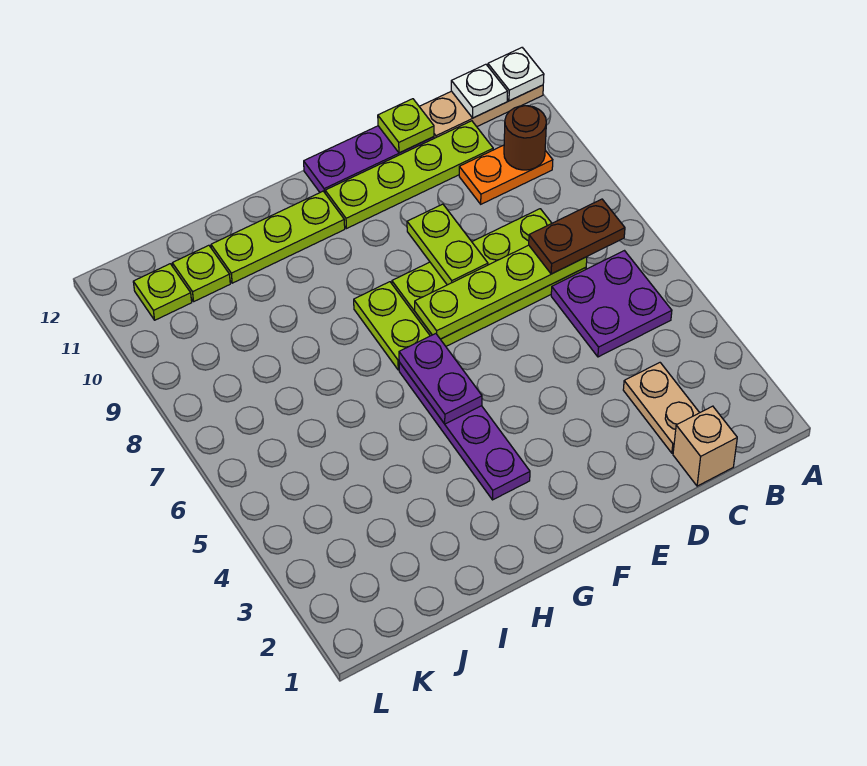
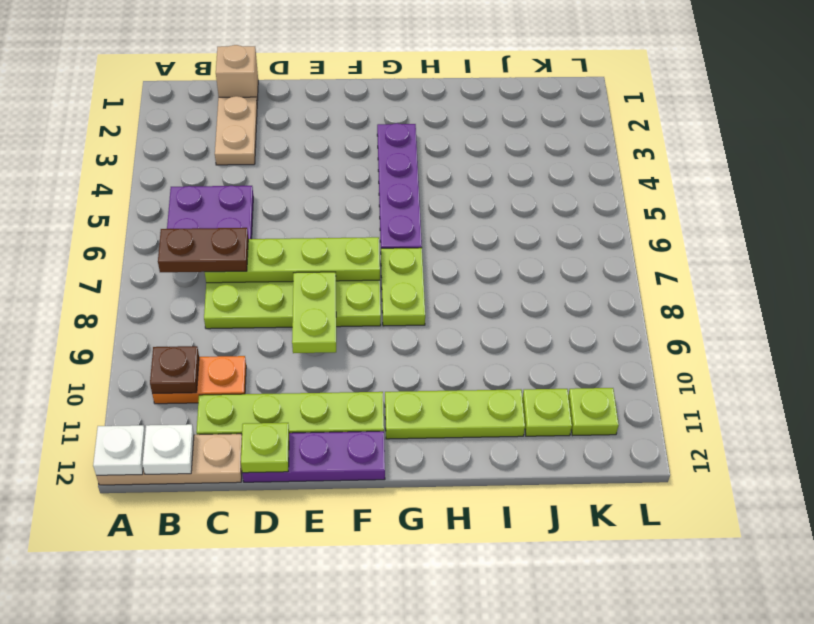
brown 1x1 round brick [504,106,546,170] -> brown 1x1 plate [150,346,199,394]
purple 1x2 plate [399,334,482,424] -> none

